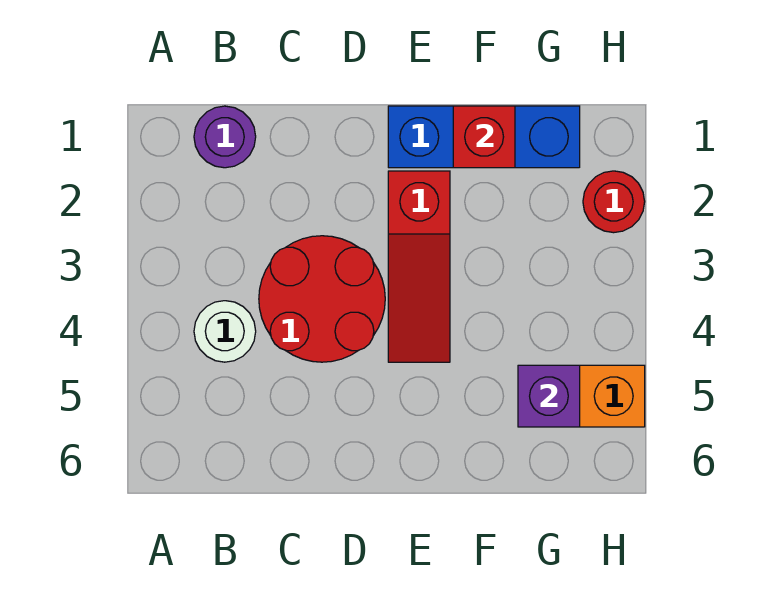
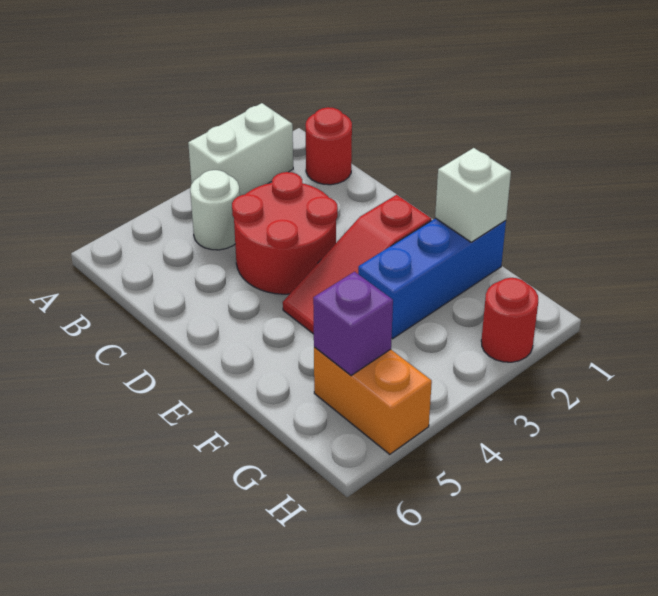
none -> white 1x2 brick [188,103,293,196]
purple 1x1 round brick [194,106,256,168] -> red 1x1 round brick [306,107,352,185]
blue 1x3 brick [388,106,580,168] -> blue 1x3 brick turned to [358,218,506,339]
red 1x1 brick [453,106,515,168] -> white 1x1 brick [435,148,511,242]

